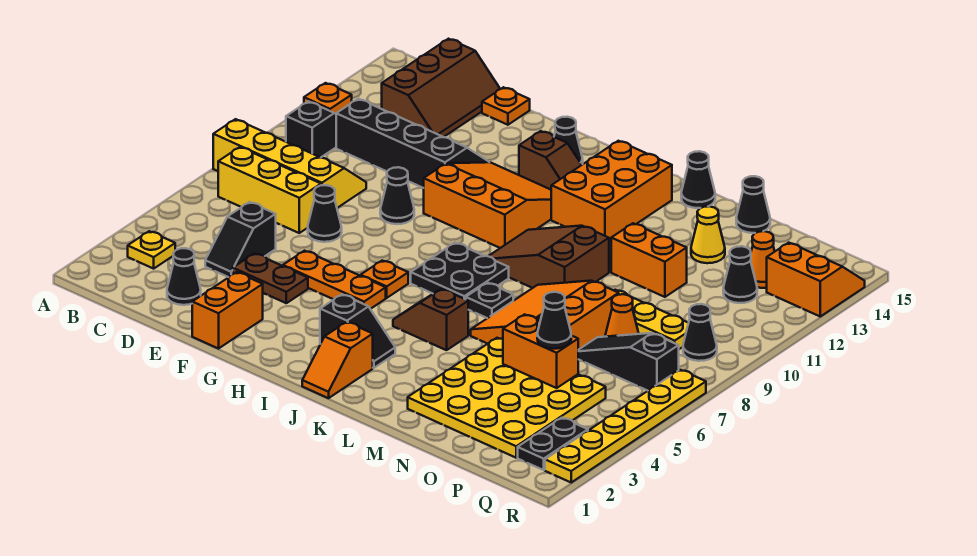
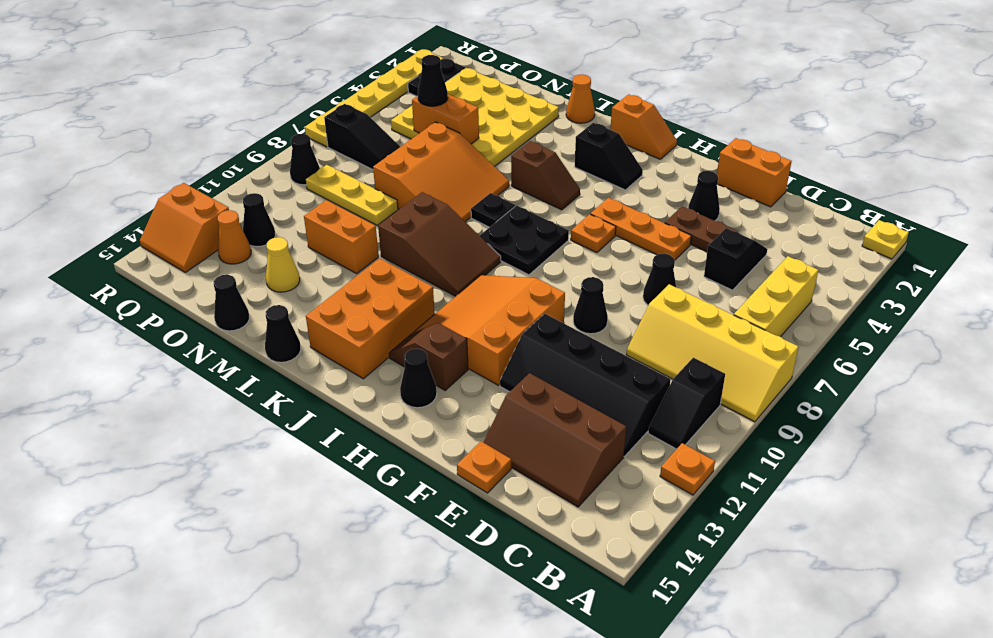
yellow 1x1 plate [128,231,175,269] -> yellow 1x1 plate moved to [862,220,909,259]
yellow 1x3 brick [218,147,321,233] -> yellow 1x3 brick turned to [734,256,818,337]
brown 2x3 slope [382,39,500,137] -> brown 2x3 slope turned to [483,373,626,507]
black 1x1 cone [167,248,201,305] -> black 1x1 cone moved to [688,171,720,221]
orange 1x2 brick [192,272,263,349] -> orange 1x2 brick turned to [717,138,792,207]
orange 3x3 slope [424,162,551,248] -> orange 3x3 slope turned to [414,275,565,385]
black 1x2 slope [320,294,395,368] -> black 1x2 slope turned to [575,123,643,190]
orange 1x2 slope [302,322,373,398] -> orange 1x2 slope turned to [611,94,677,159]
orange 1x1 cone [605,294,639,337] -> orange 1x1 cone moved to [566,74,595,123]

